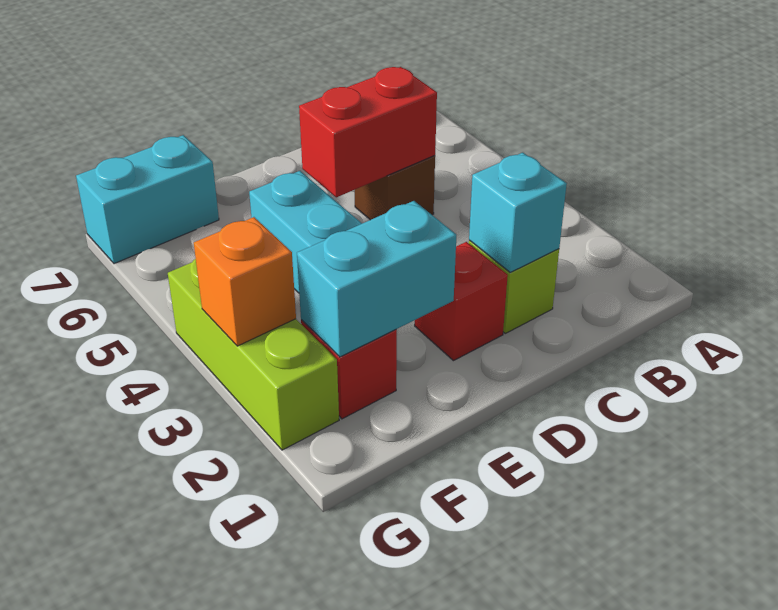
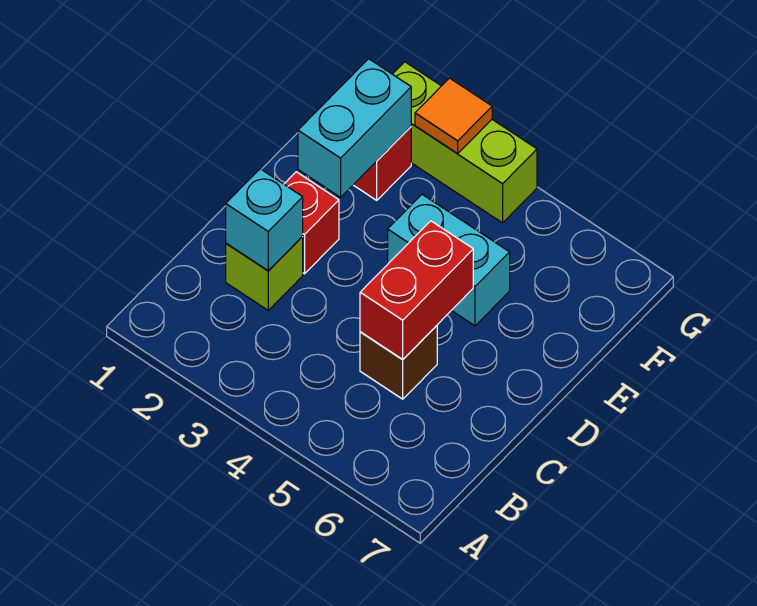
cyan 1x2 brick [76,135,219,264] -> none
orange 1x1 brick [194,217,296,346] -> orange 1x1 tile [415,78,492,153]

